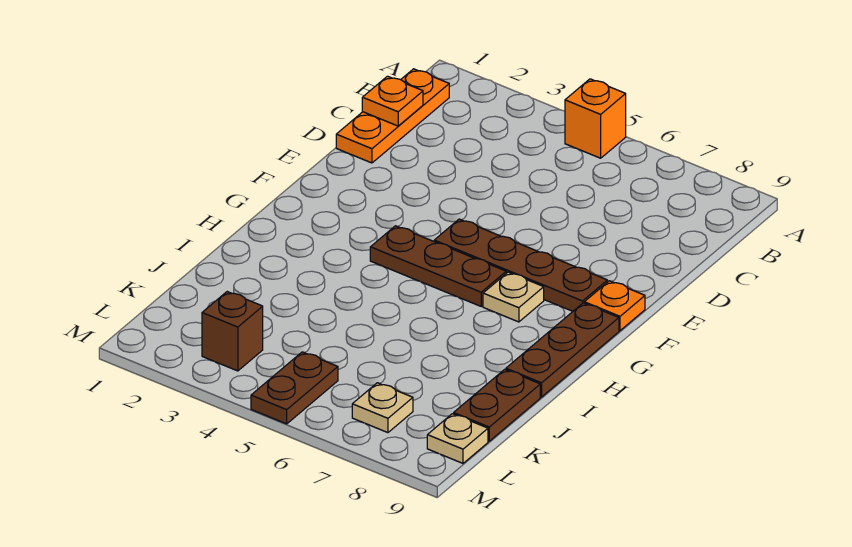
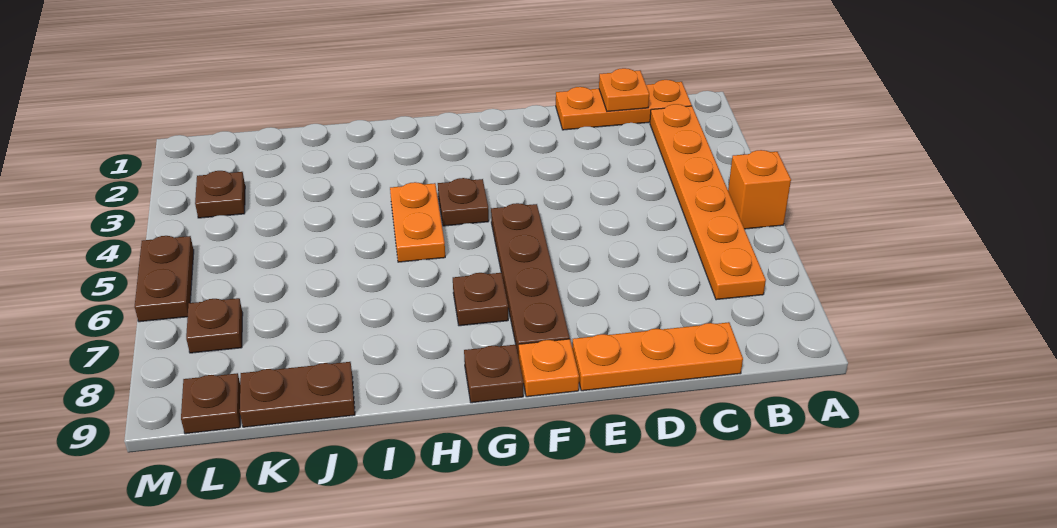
none -> orange 1x6 plate [650,104,766,300]
none -> orange 1x3 plate [572,322,743,391]
brown 1x3 plate [370,226,506,306] -> brown 1x1 plate [438,178,489,226]
tan 1x1 plate [483,272,544,322] -> brown 1x1 plate [453,273,508,326]
brown 1x3 plate [506,303,619,397] -> brown 1x1 plate [464,345,523,403]
none -> orange 1x2 plate [390,182,445,262]
brown 1x1 brick [202,292,263,371] -> brown 1x1 plate [195,171,245,218]
brown 1x2 plate [251,352,338,424] -> brown 1x2 plate turned to [135,236,194,322]
tan 1x1 plate [352,383,413,433] -> brown 1x1 plate [186,298,243,353]
tan 1x1 plate [427,414,488,463] -> brown 1x1 plate [181,373,240,434]

